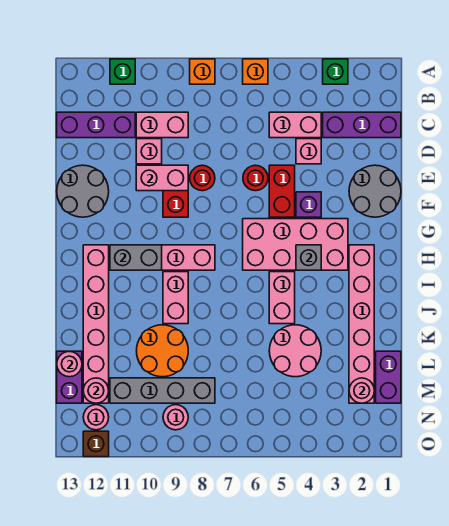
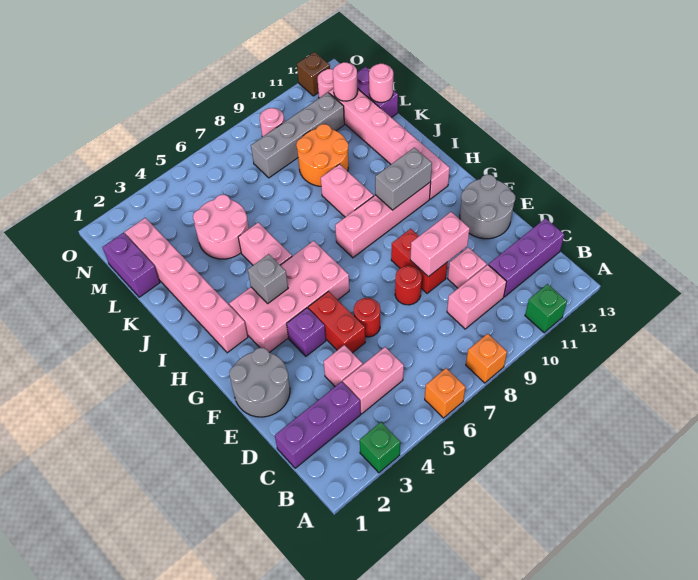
pink 1x1 round brick [349,378,374,403] -> none

